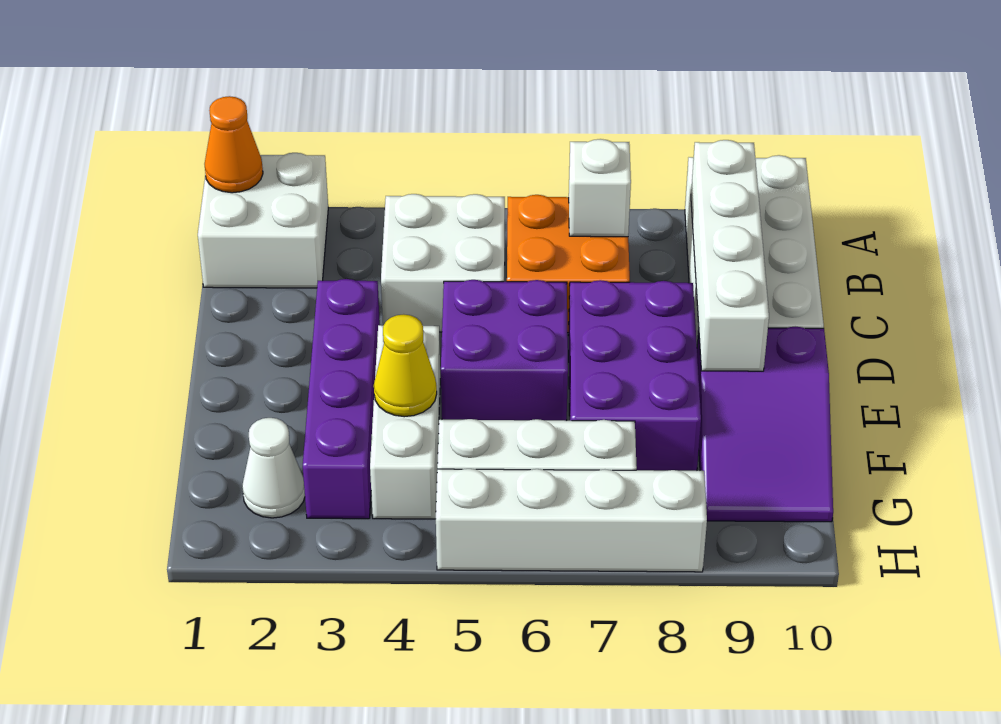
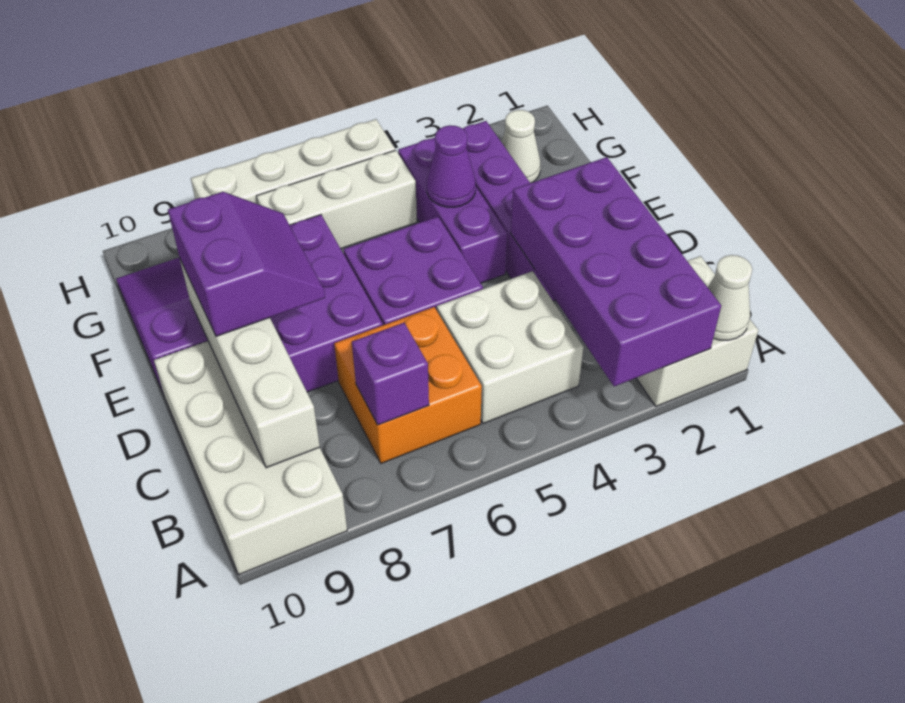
orange 1x1 cone [205,96,263,193] -> white 1x1 cone [708,255,752,340]
none -> purple 2x4 brick [511,157,721,387]
white 1x1 brick [569,139,631,237] -> purple 1x1 brick [352,323,429,425]
none -> purple 2x2 slope [168,192,325,336]
white 1x3 brick [370,325,440,519] -> purple 1x3 brick [398,138,507,283]
yellow 1x1 cone [374,314,437,417] -> purple 1x1 cone [427,125,476,207]

